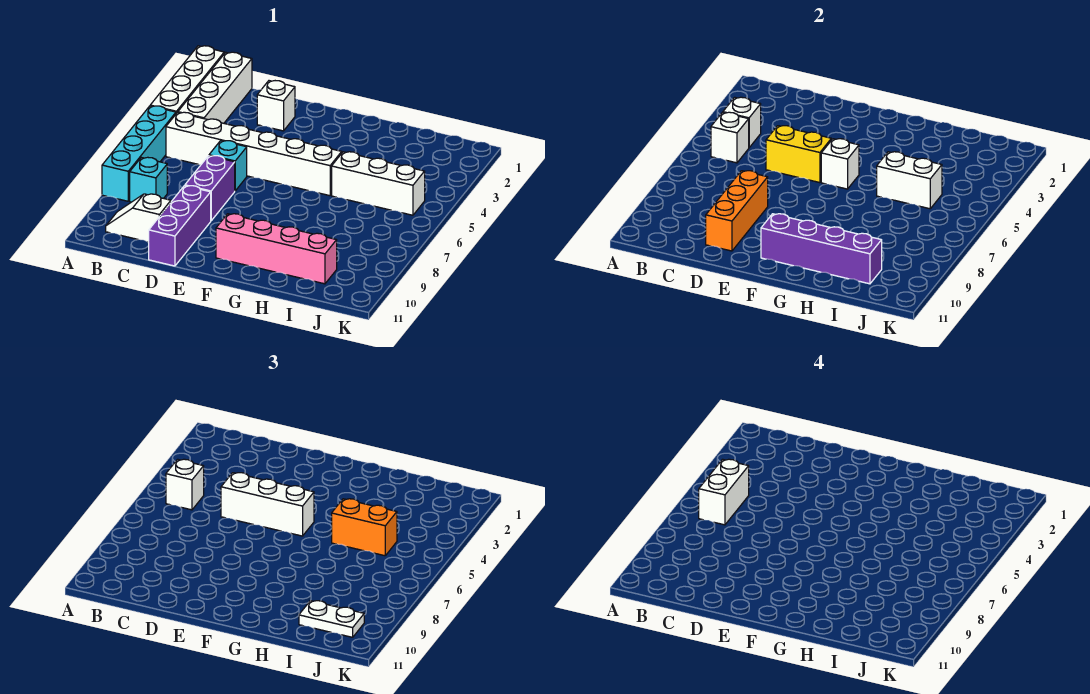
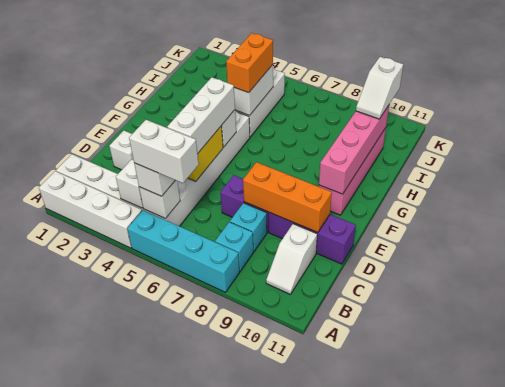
cyan 1x1 brick [209,141,247,191] -> cyan 1x1 brick moved to [230,203,267,251]
purple 1x4 brick [761,214,882,284] -> pink 1x4 brick [319,105,389,194]
white 1x2 plate [299,601,364,637] -> white 1x2 slope [356,57,403,119]

